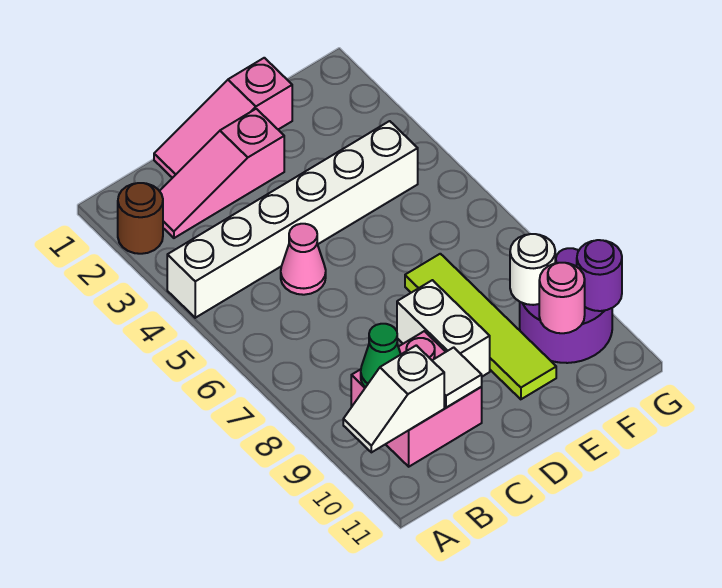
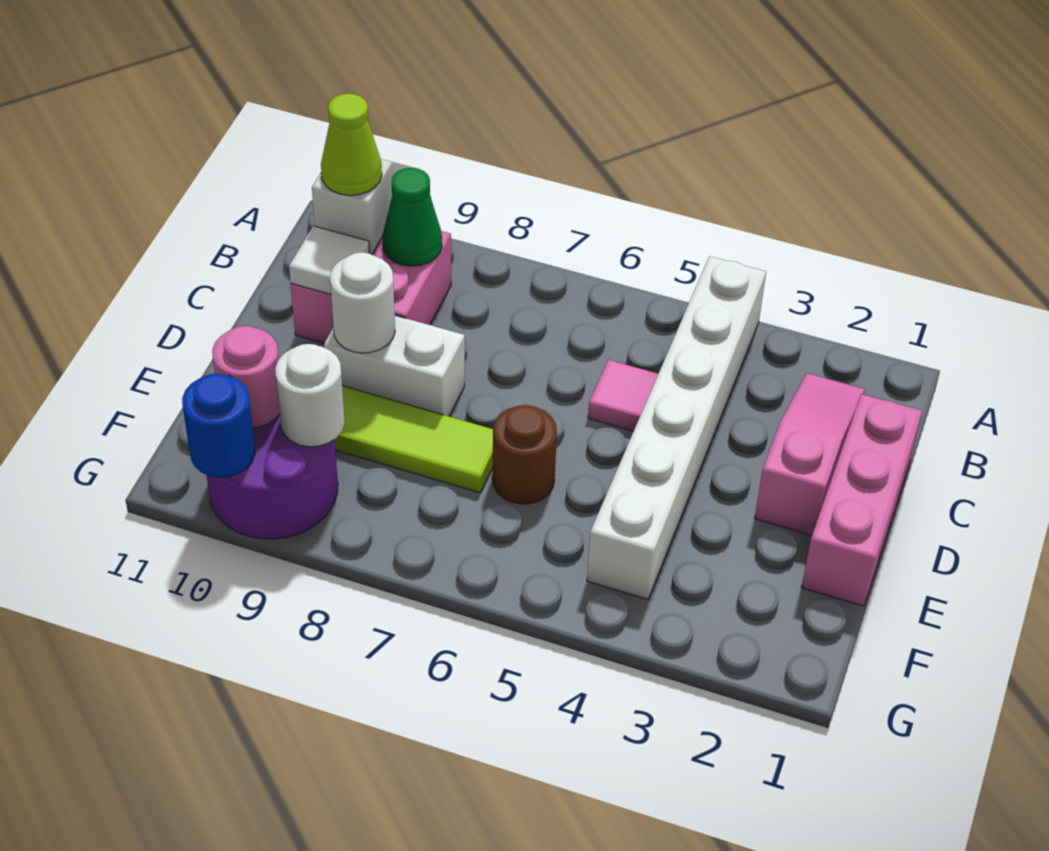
brown 1x1 round brick [118,183,163,254] -> brown 1x1 round brick moved to [492,405,557,504]
none -> lime 1x1 cone [321,94,382,195]
pink 1x3 slope [154,58,292,178] -> pink 1x3 brick [801,394,922,606]
pink 1x1 cone [281,224,326,295] -> pink 1x1 tile [588,360,658,431]
none -> white 1x1 round brick [330,252,395,353]
purple 1x1 round brick [577,240,622,311] -> blue 1x1 round brick [182,374,255,477]

